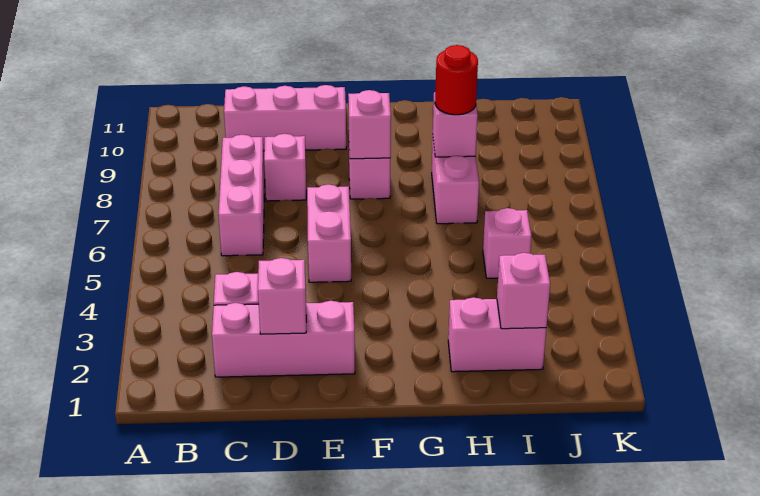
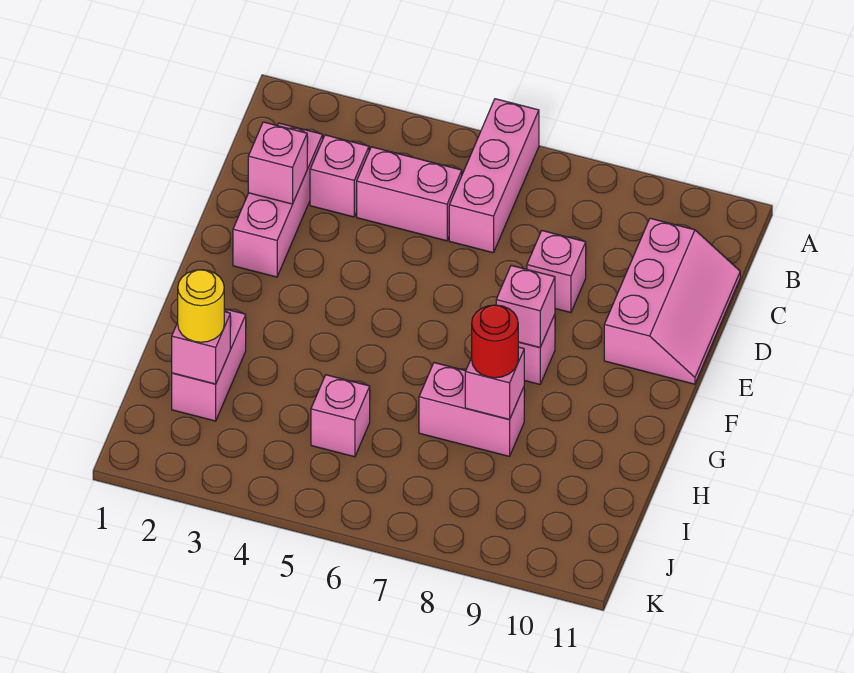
pink 1x3 brick [219,134,265,256] -> pink 1x3 brick turned to [449,99,539,253]
pink 1x2 brick [307,184,351,282] -> pink 1x2 brick moved to [357,147,462,241]
none -> yellow 1x1 round brick [178,270,224,342]

